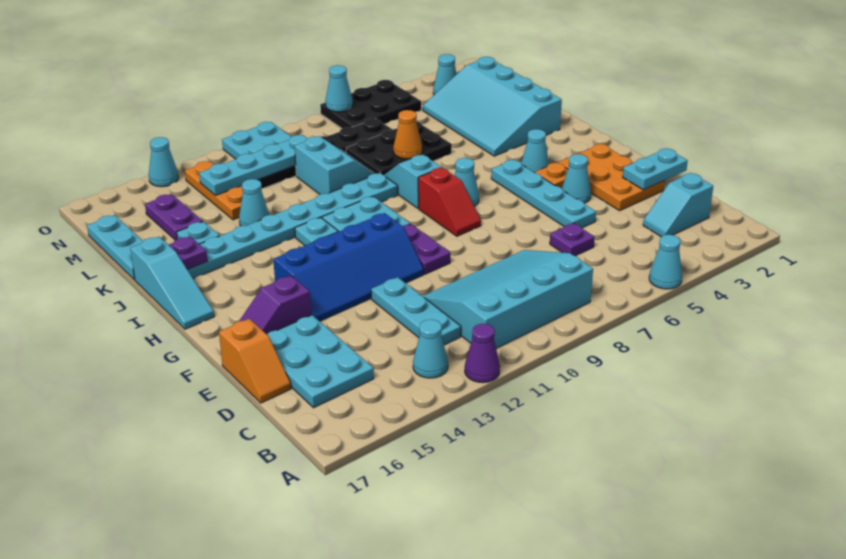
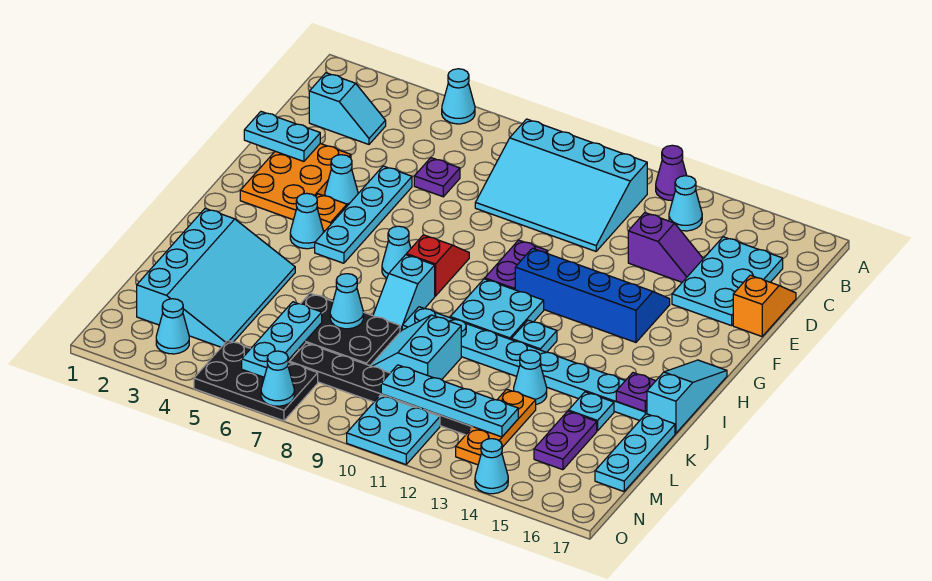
cyan 1x3 plate [371,277,461,345] -> cyan 1x3 plate moved to [242,302,322,377]
purple 1x2 slope [239,276,311,334] -> purple 1x2 slope moved to [628,213,703,282]
orange 1x1 cone [393,110,422,159] -> cyan 1x1 cone [330,274,363,329]

